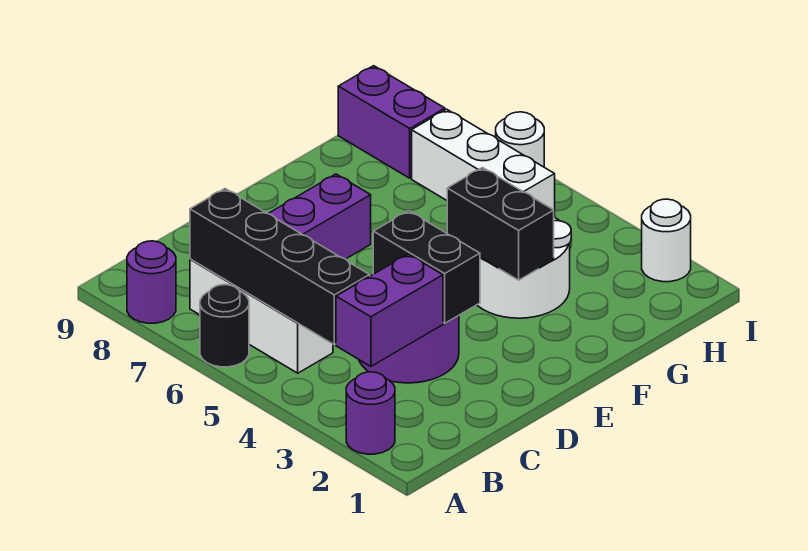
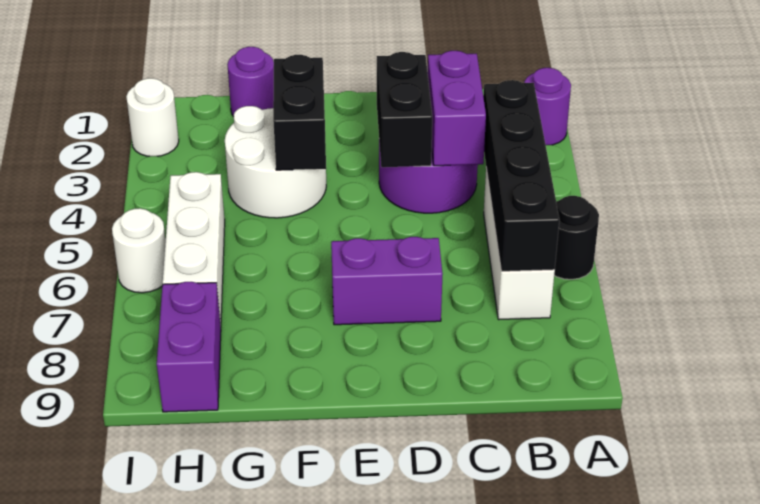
purple 1x1 round brick [127,241,176,323] -> purple 1x1 round brick moved to [227,47,274,117]
purple 1x2 brick [336,254,443,366] -> purple 1x2 brick turned to [428,51,486,166]

